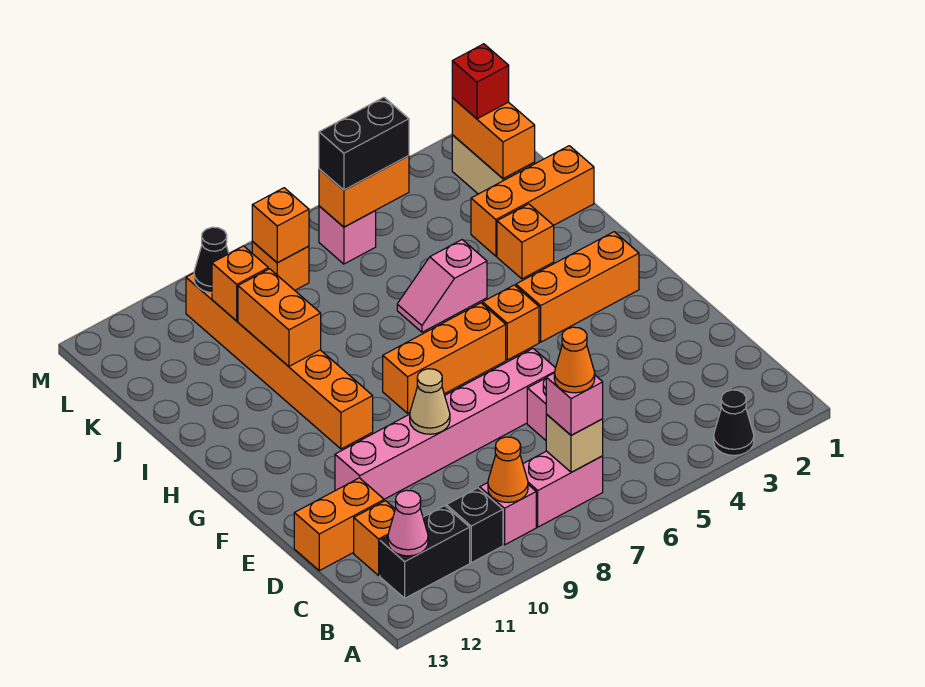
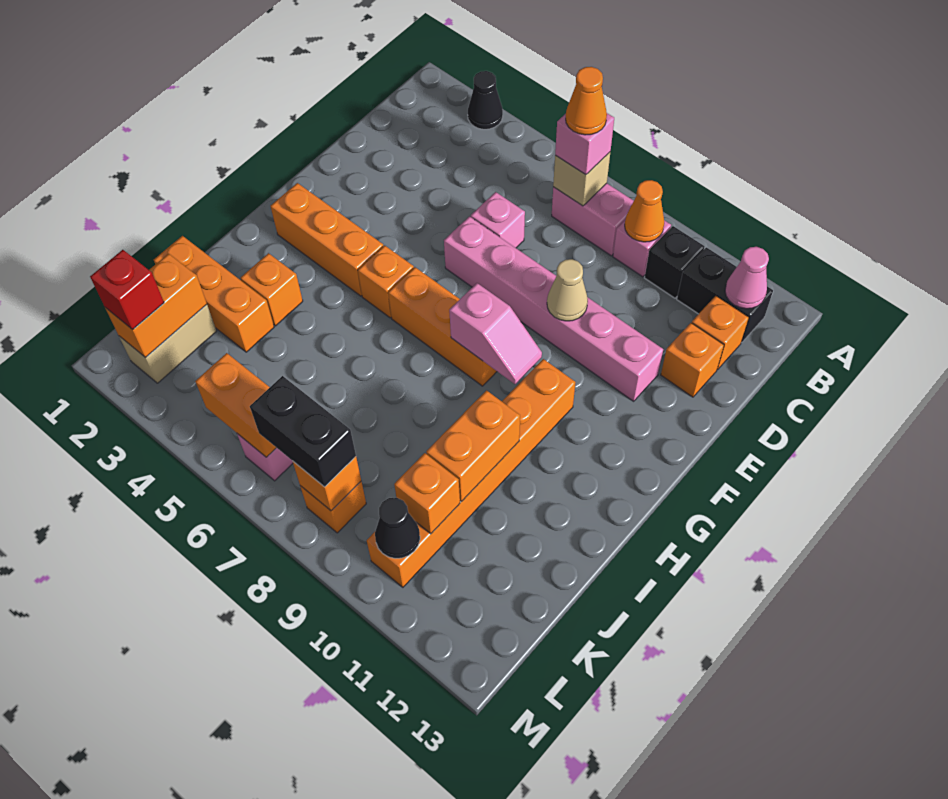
orange 1x2 brick [294,478,384,571] -> orange 1x1 brick [661,323,724,397]
pink 1x2 slope [397,240,487,332] -> pink 1x2 slope moved to [449,283,542,384]
black 1x2 brick [319,97,409,190] -> black 1x2 brick moved to [250,376,356,487]

